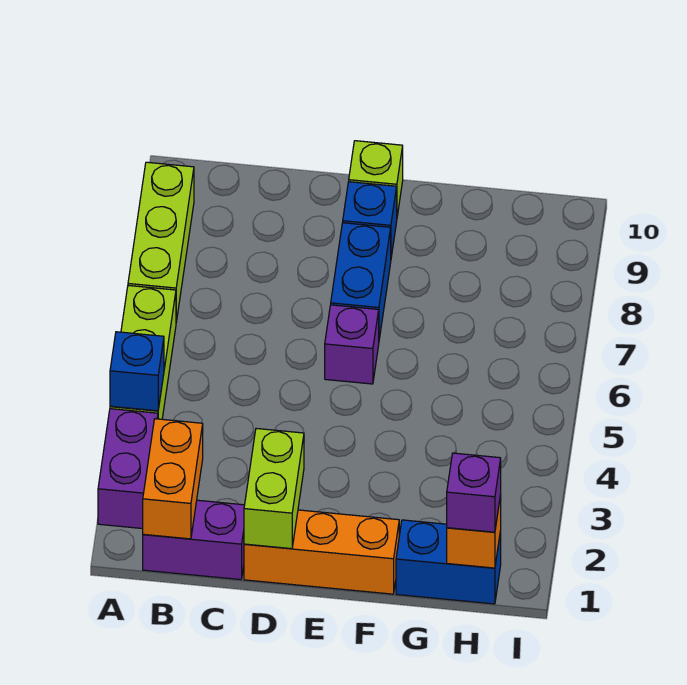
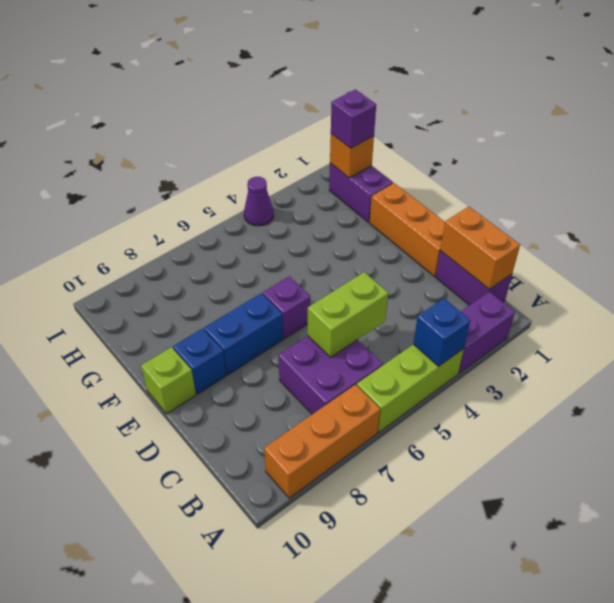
lime 1x3 brick [128,162,194,322] -> orange 1x3 brick [264,385,380,498]
orange 1x2 brick [143,419,203,539] -> orange 1x2 brick turned to [440,207,520,289]
none -> purple 2x2 brick [278,336,383,414]
lime 1x2 brick [244,428,304,549] -> lime 1x2 brick moved to [308,272,388,357]
blue 1x2 brick [396,520,501,604] -> purple 1x2 brick [329,163,393,222]
none -> purple 1x1 cone [244,177,274,226]

